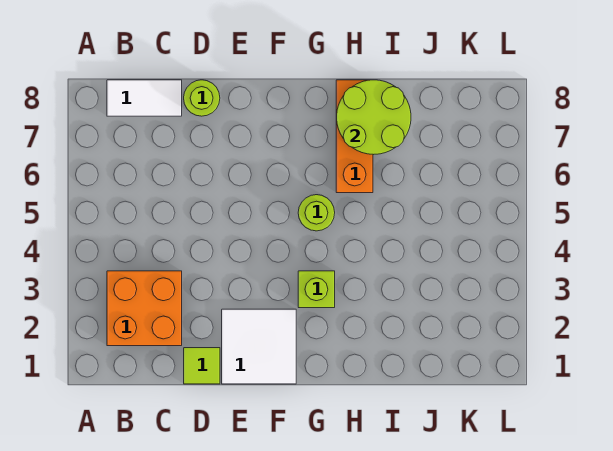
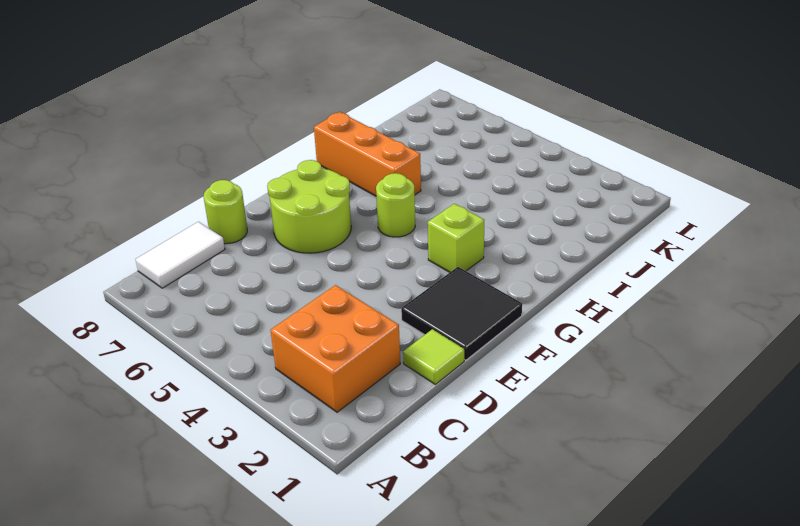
white 2x2 tile [222,309,296,384] -> black 2x2 tile [401,267,522,360]
lime 2x2 round brick [336,80,411,154] -> lime 2x2 round brick moved to [267,160,351,253]

